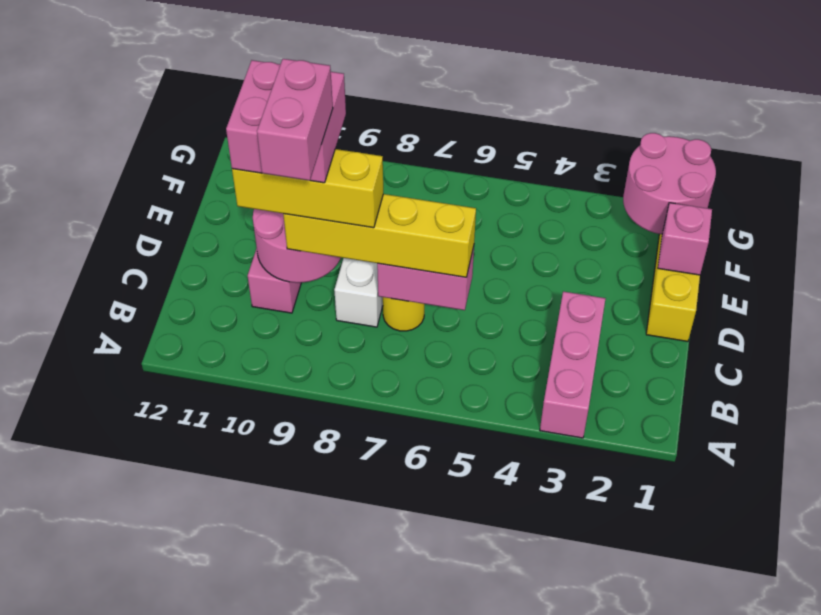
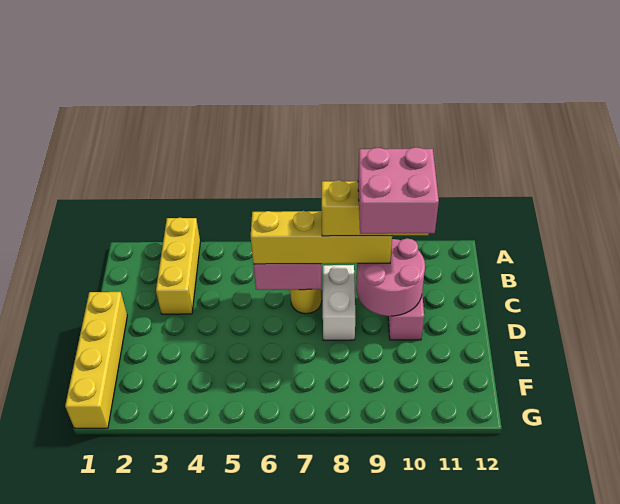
pink 1x3 brick [540,291,606,438] -> yellow 1x3 brick [156,218,200,314]
pink 1x2 brick [257,59,333,181] -> none
pink 1x1 brick [658,203,712,275] -> none
pink 2x2 round brick [623,133,716,234] -> none

